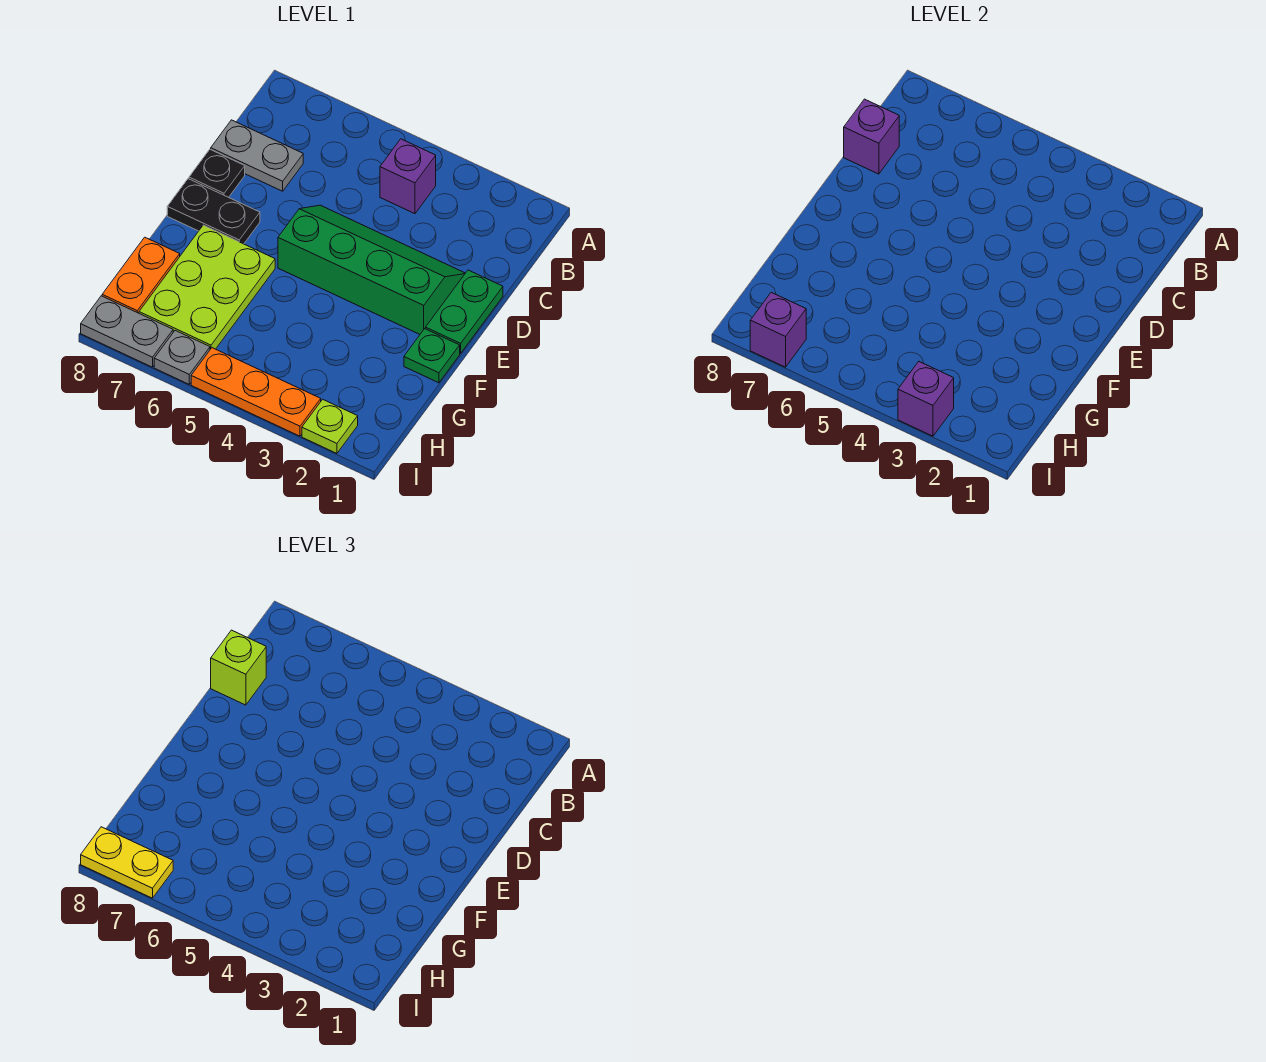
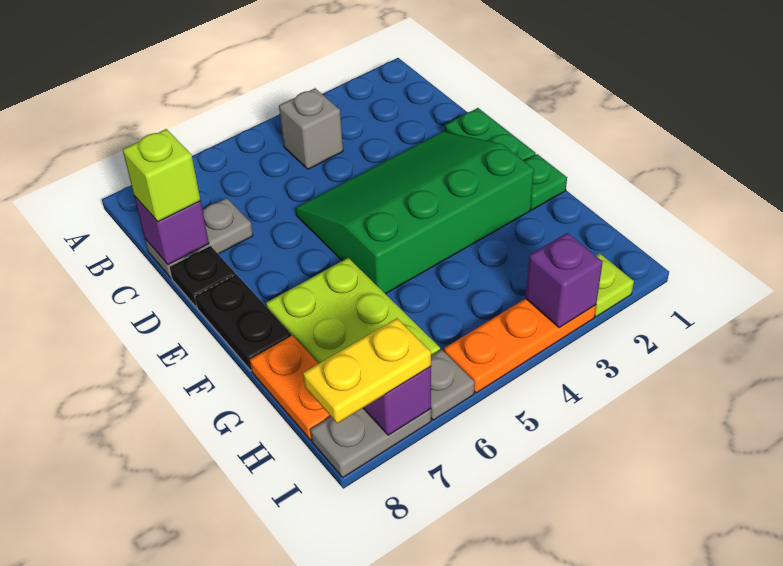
purple 1x1 brick [380,139,436,214] -> grey 1x1 brick [279,88,343,169]
green 2x4 slope [278,205,465,334] -> green 3x4 slope [295,132,534,294]
black 1x2 plate [167,179,260,244] -> black 1x2 plate turned to [195,274,291,370]

